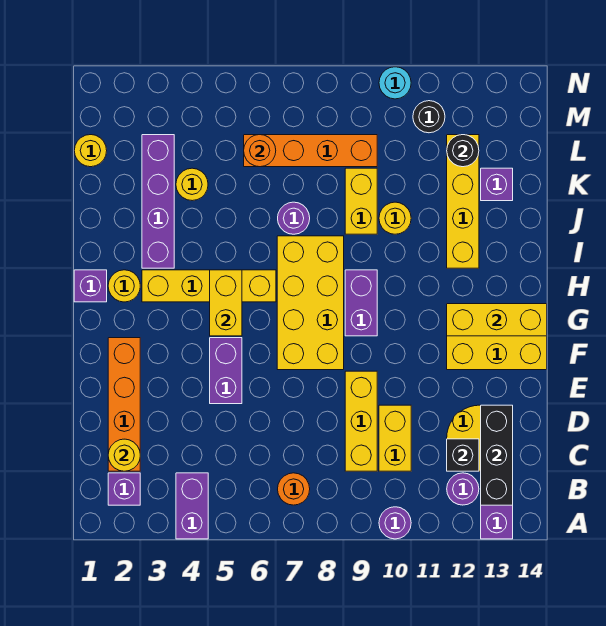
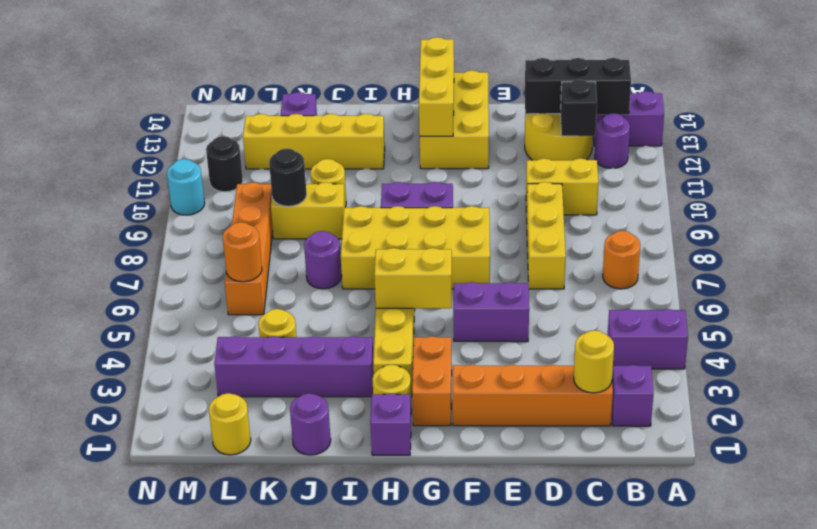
purple 1x1 round brick [379,507,411,539] -> purple 1x1 round brick moved to [290,393,331,455]
yellow 1x3 brick [345,371,377,471] -> yellow 1x3 brick turned to [527,182,566,289]
none -> orange 1x2 brick [412,336,452,426]
black 1x1 round brick [447,135,479,167] -> black 1x1 round brick moved to [269,149,307,206]

